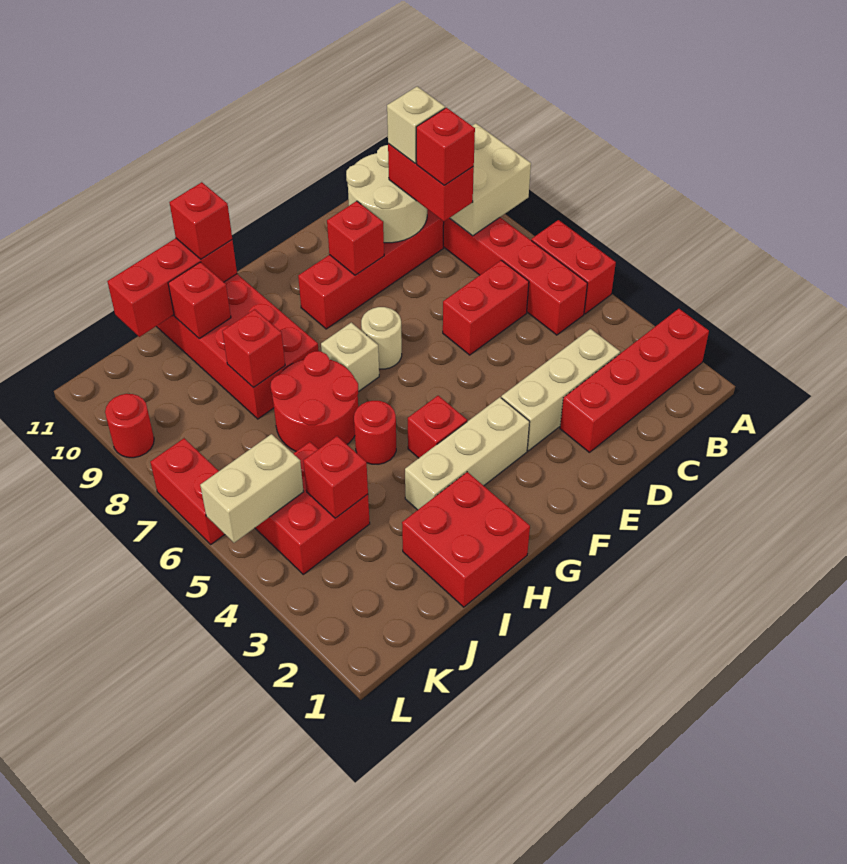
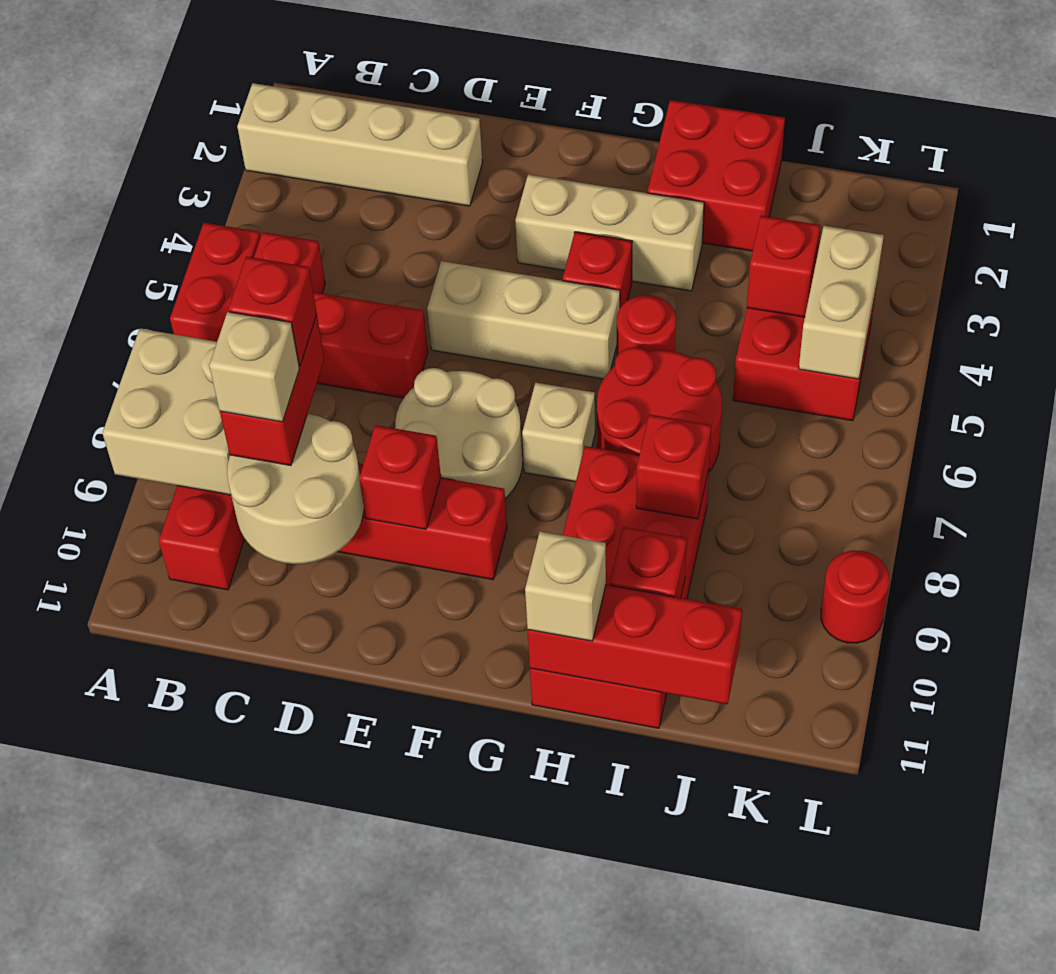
red 1x4 brick [560,309,709,452] -> tan 1x4 brick [237,83,483,206]
tan 1x3 brick [501,329,620,451] -> tan 1x3 brick moved to [427,261,620,379]
tan 1x1 round brick [361,307,402,369] -> tan 2x2 round brick [395,368,522,499]
red 1x1 brick [170,182,232,259] -> tan 1x1 brick [525,531,606,641]
tan 1x2 brick [200,434,303,543] -> tan 1x2 brick turned to [799,226,884,379]
red 1x2 brick [150,438,225,544] -> none

